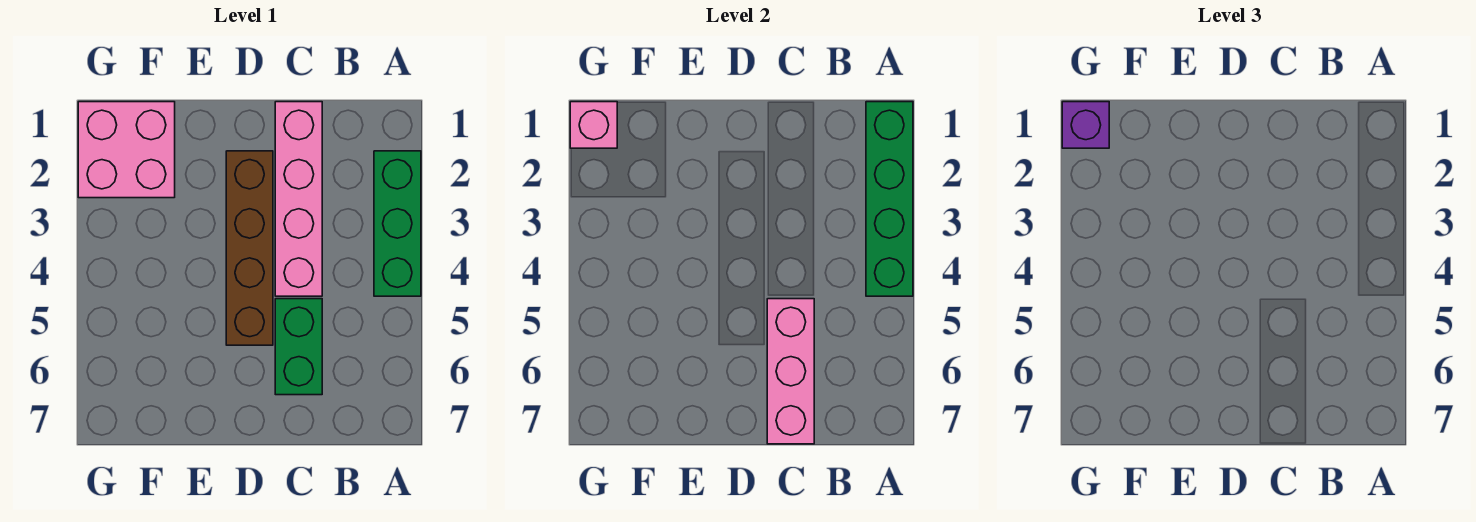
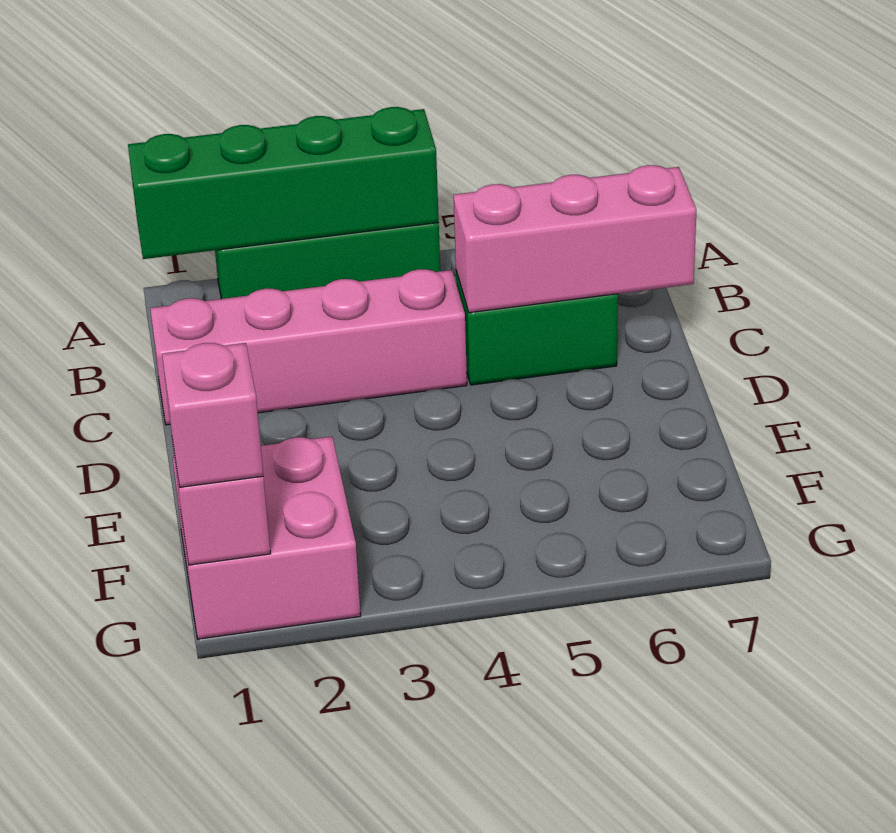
brown 1x4 brick [226,151,273,345] -> none
purple 1x1 brick [1062,102,1109,148] -> pink 1x1 brick [162,343,263,487]

